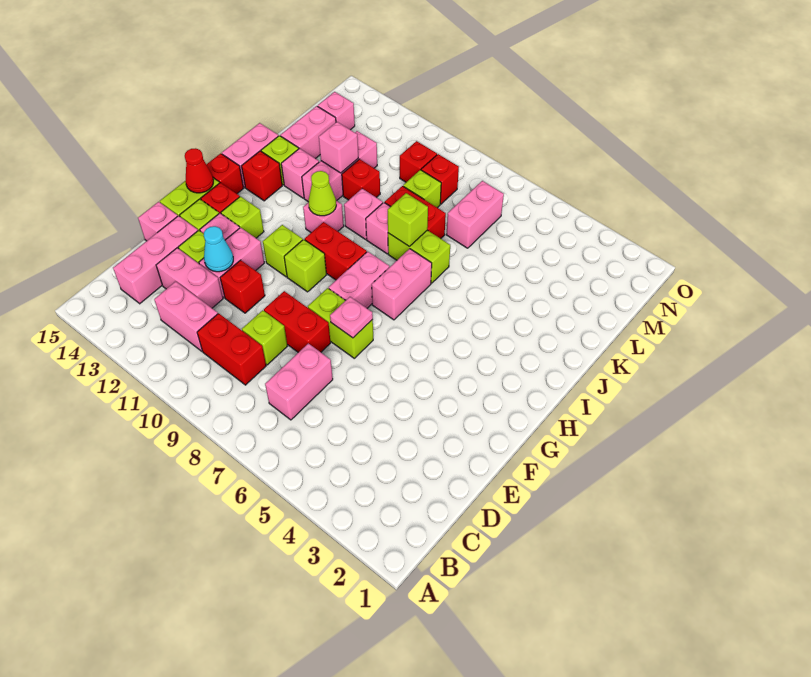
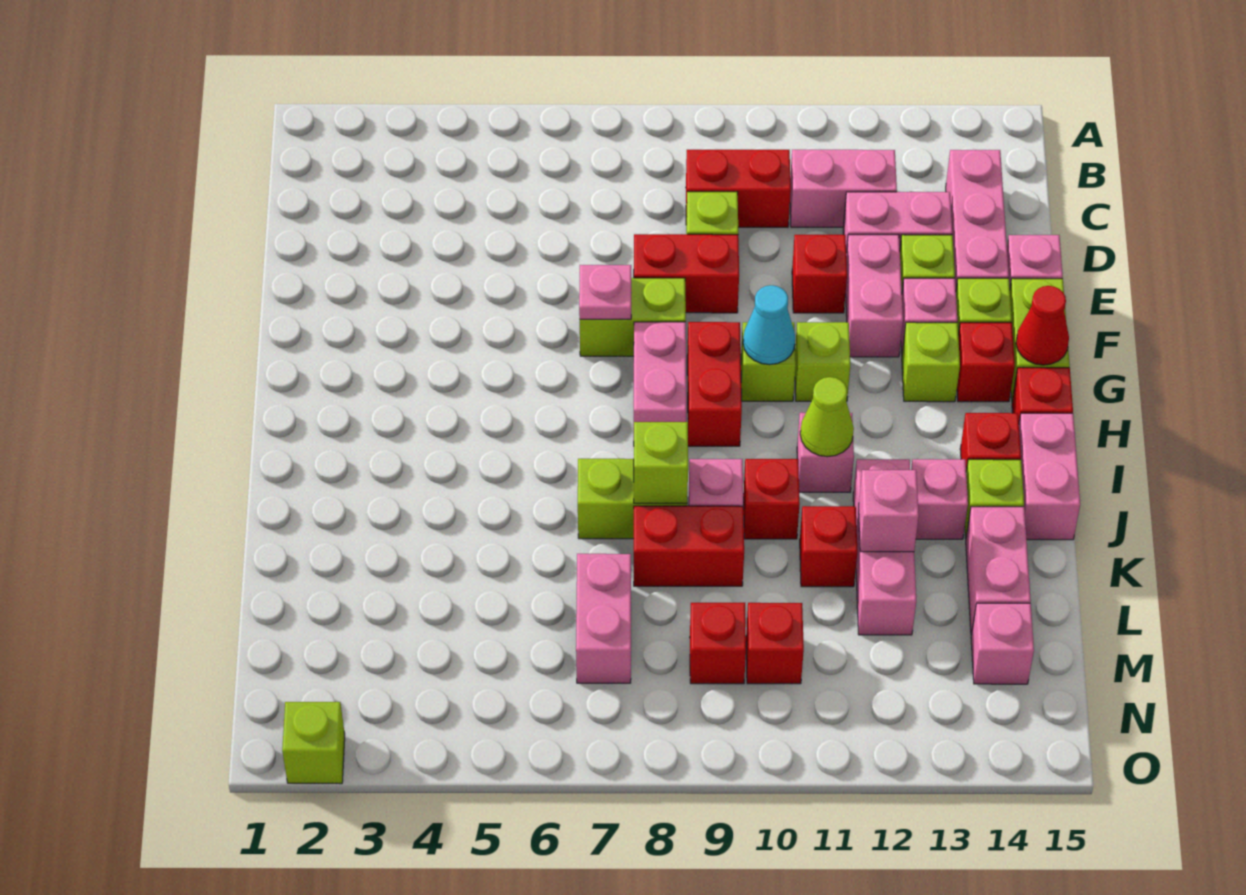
pink 1x2 brick [265,343,333,420] -> none
cyan 1x1 cone [204,226,233,272] -> cyan 1x1 cone moved to [743,285,795,365]
pink 1x2 brick [372,249,432,320] -> none
red 1x2 brick [305,222,367,280] -> red 1x2 brick turned to [687,322,742,446]
pink 1x1 brick [344,189,383,239] -> red 1x1 brick [743,459,800,539]
lime 1x1 brick [403,170,441,208] -> lime 1x1 brick moved to [282,702,345,784]

